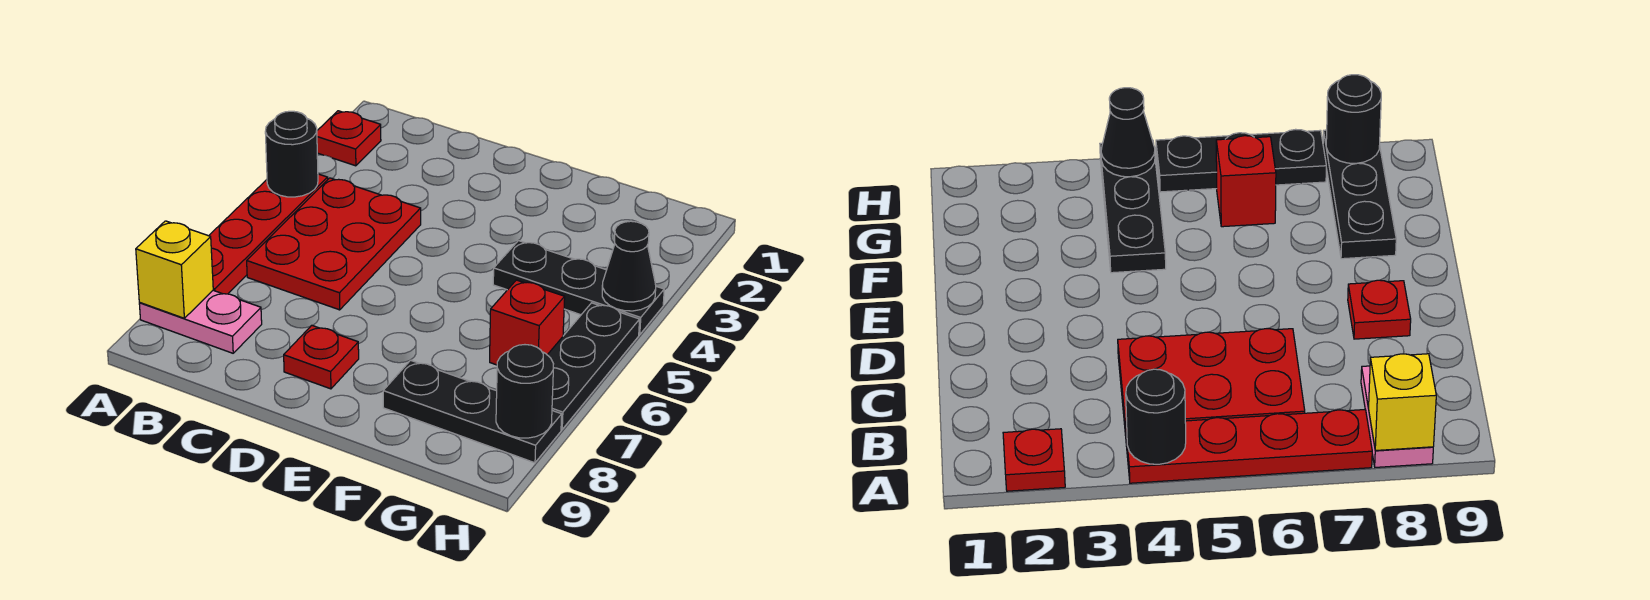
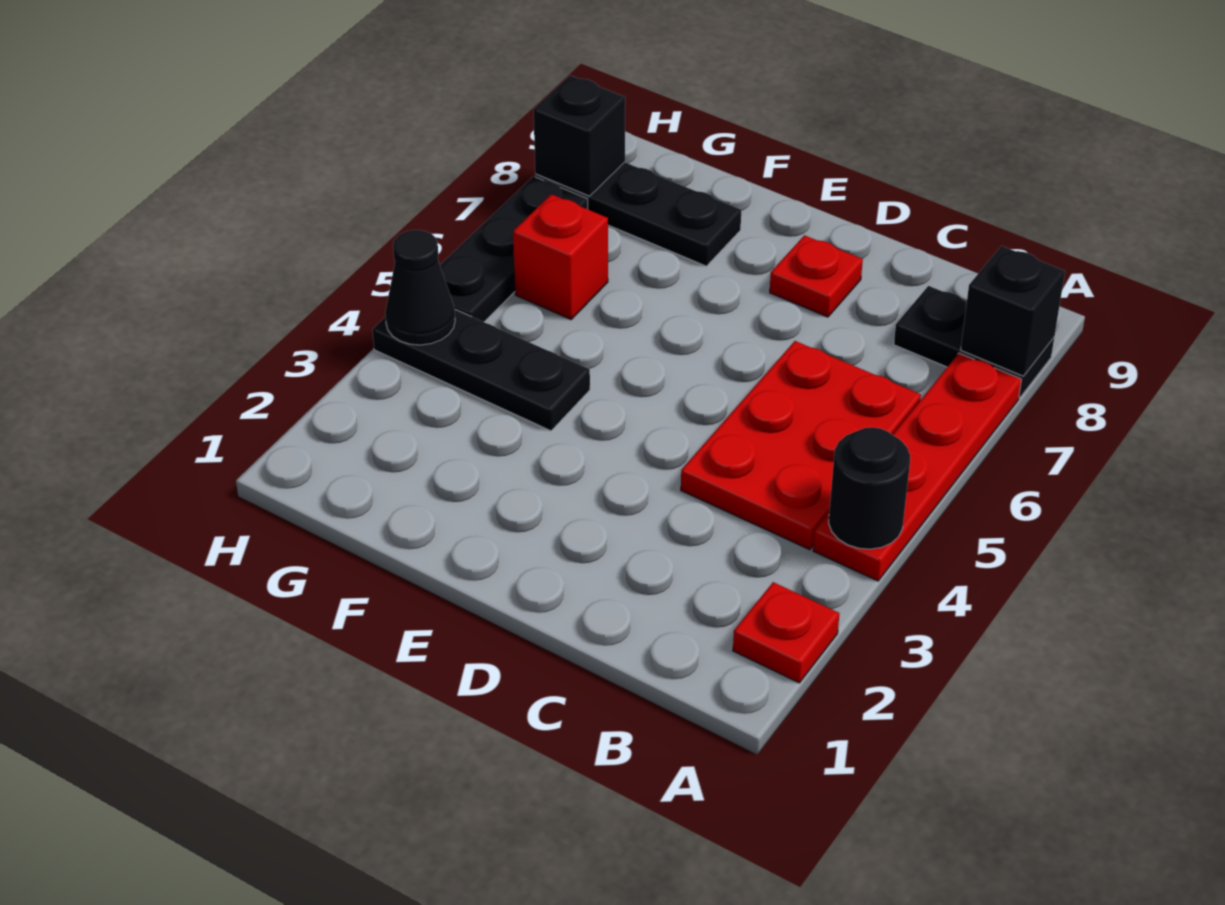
pink 1x2 plate [139,290,262,353] -> black 1x2 plate [894,286,1054,397]
yellow 1x1 brick [136,221,213,318] -> black 1x1 brick [961,246,1065,376]
black 1x1 round brick [496,345,553,438] -> black 1x1 brick [533,75,625,196]

